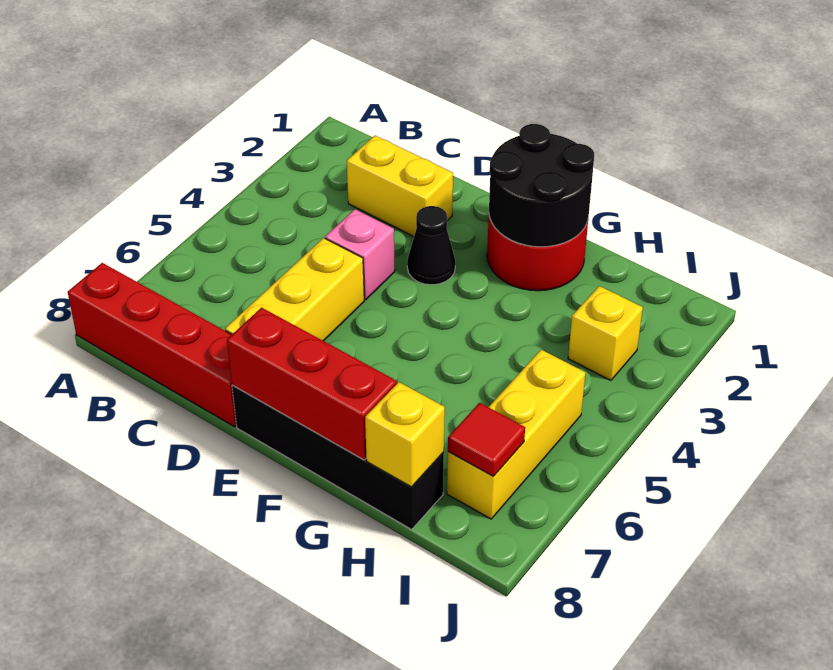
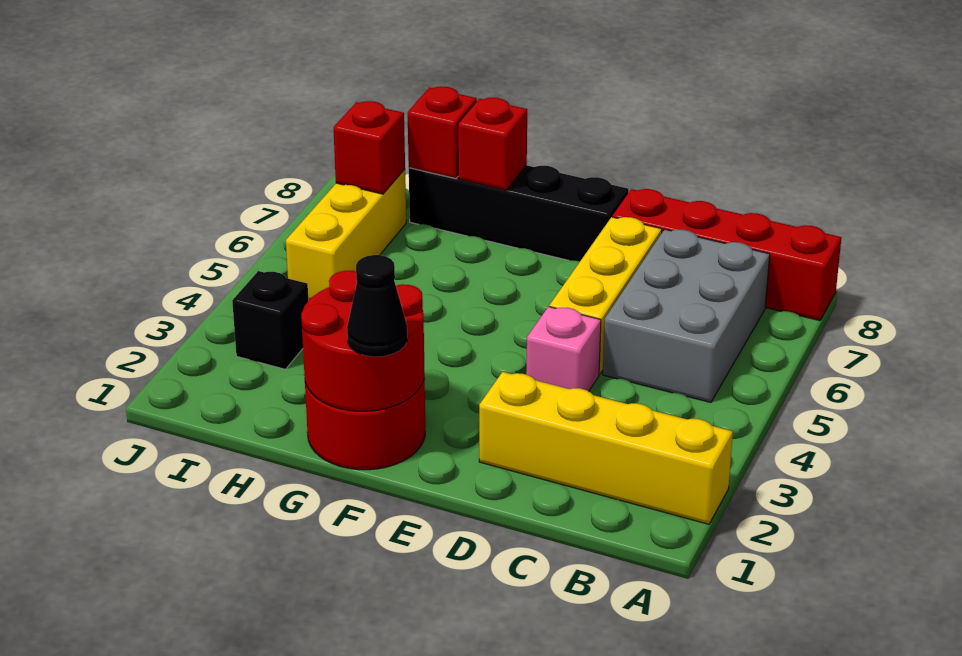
none -> grey 2x3 brick [603,229,770,403]
yellow 1x2 brick [347,136,453,236] -> yellow 1x4 brick [479,372,733,524]
black 1x1 cone [407,206,455,285] -> black 1x1 cone moved to [347,255,407,357]
red 1x3 brick [227,308,397,460] -> red 1x1 brick [458,98,527,190]
black 2x2 round brick [489,124,594,247] -> red 2x2 round brick [301,271,424,411]
yellow 1x1 brick [365,382,445,487] -> red 1x1 brick [408,86,477,179]
yellow 1x1 brick [568,286,643,380] -> black 1x1 brick [232,271,308,369]
red 1x1 tile [448,403,525,476] -> red 1x1 brick [333,101,405,194]

